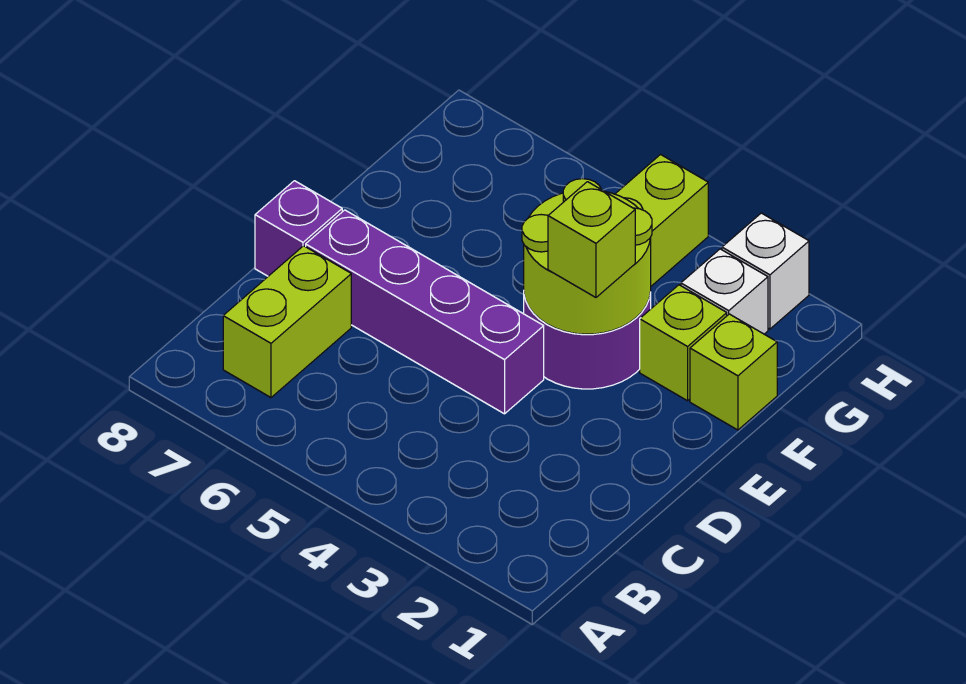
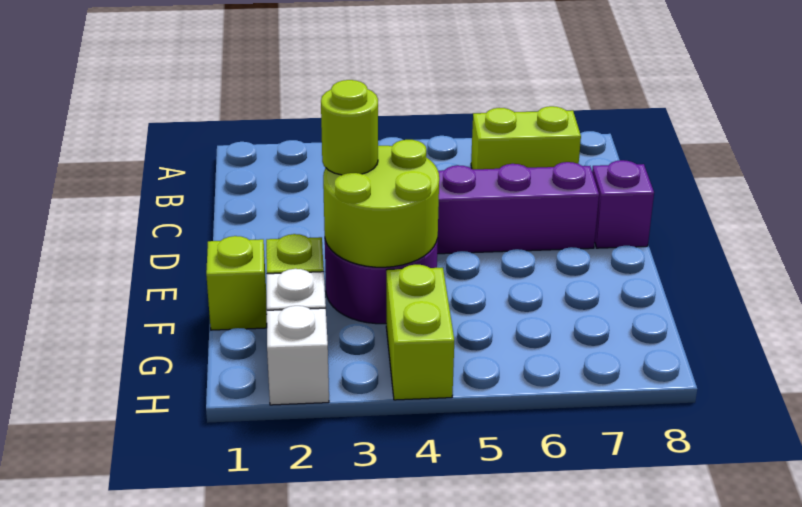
lime 1x2 brick [223,246,351,397] -> lime 1x2 brick turned to [471,106,581,170]
lime 1x1 brick [548,182,635,297] -> lime 1x1 round brick [321,80,378,175]

